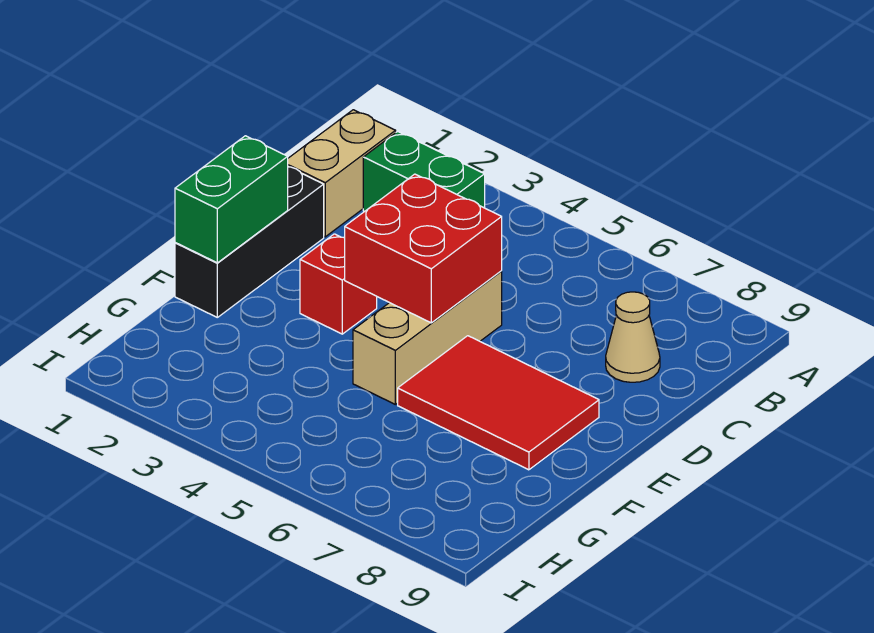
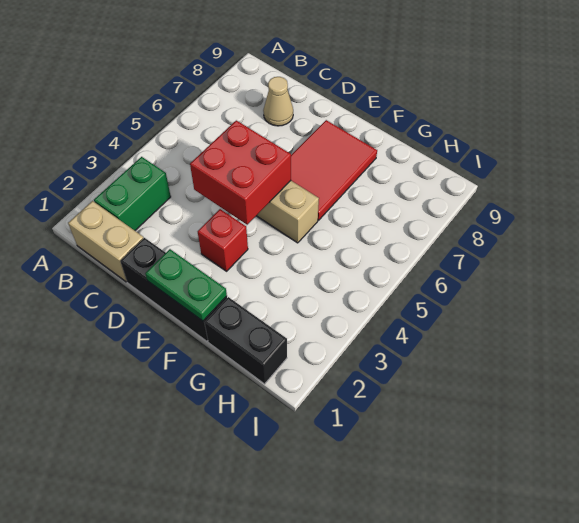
green 1x2 brick [175,136,288,263] -> green 1x2 plate [145,249,227,321]
none -> black 1x2 brick [205,297,287,384]

